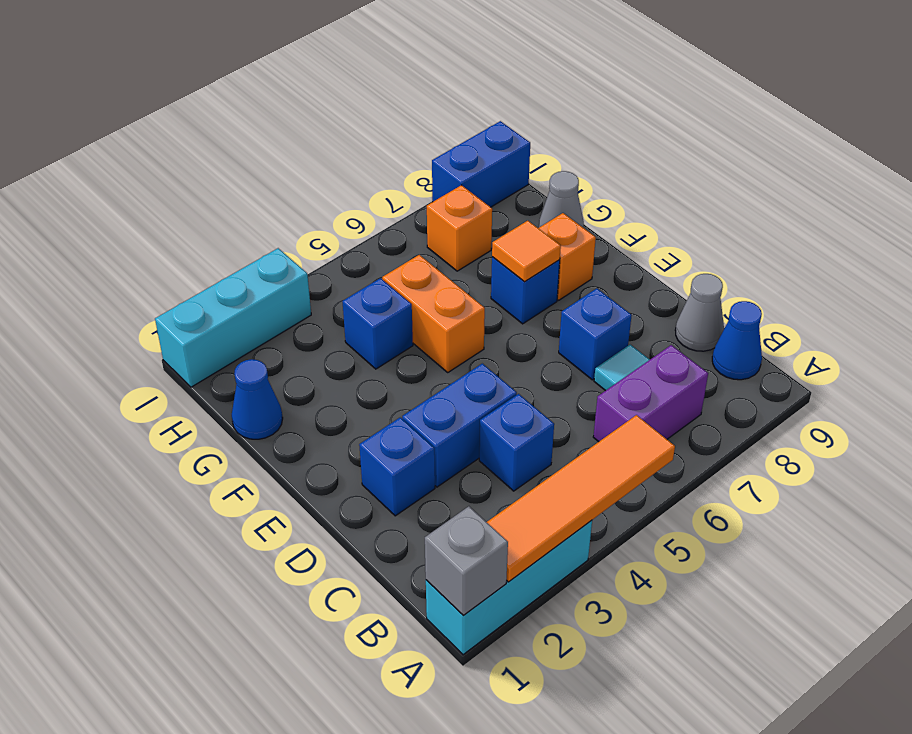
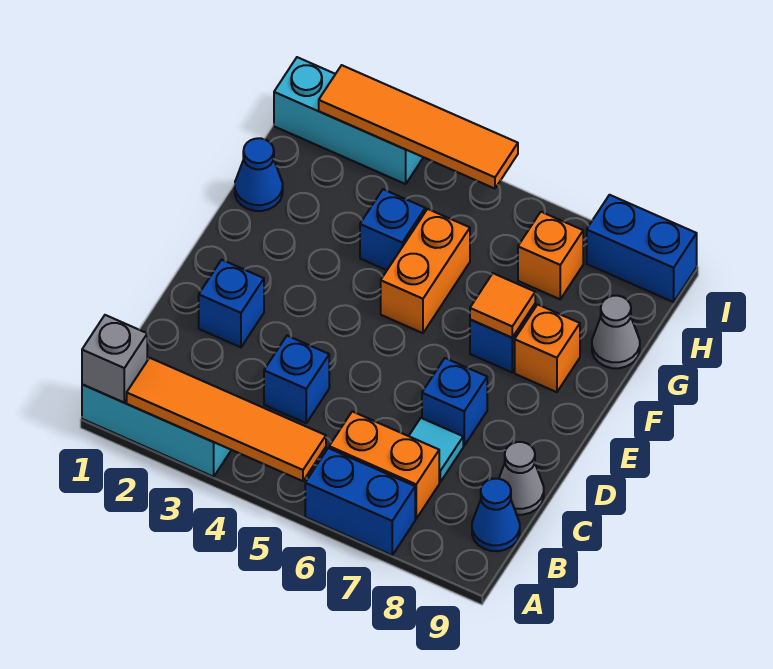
purple 1x2 brick [593,345,708,442] -> orange 1x2 brick [329,412,439,519]
blue 1x2 brick [402,364,517,487] -> blue 1x2 brick moved to [305,448,415,555]
none -> orange 1x4 tile [319,65,518,189]

